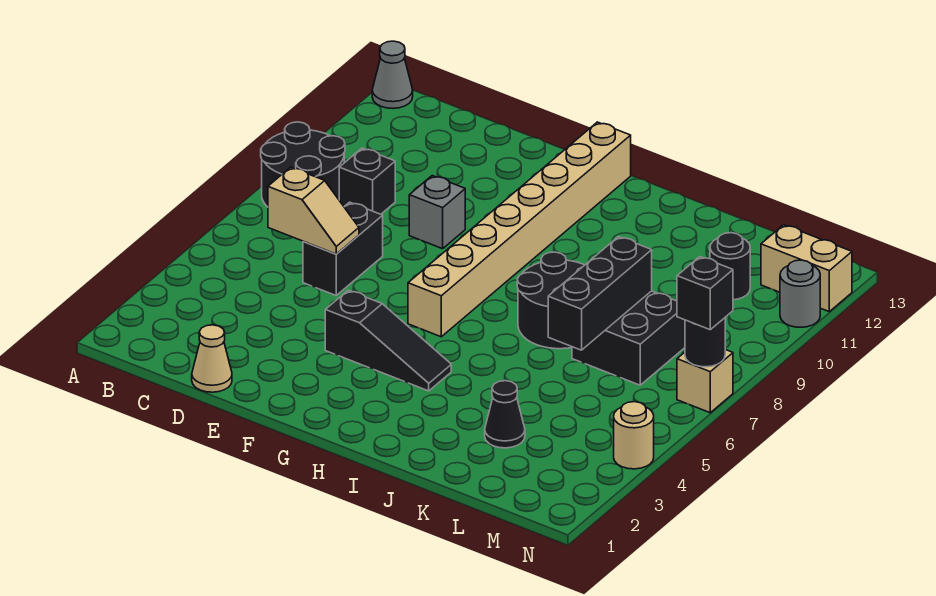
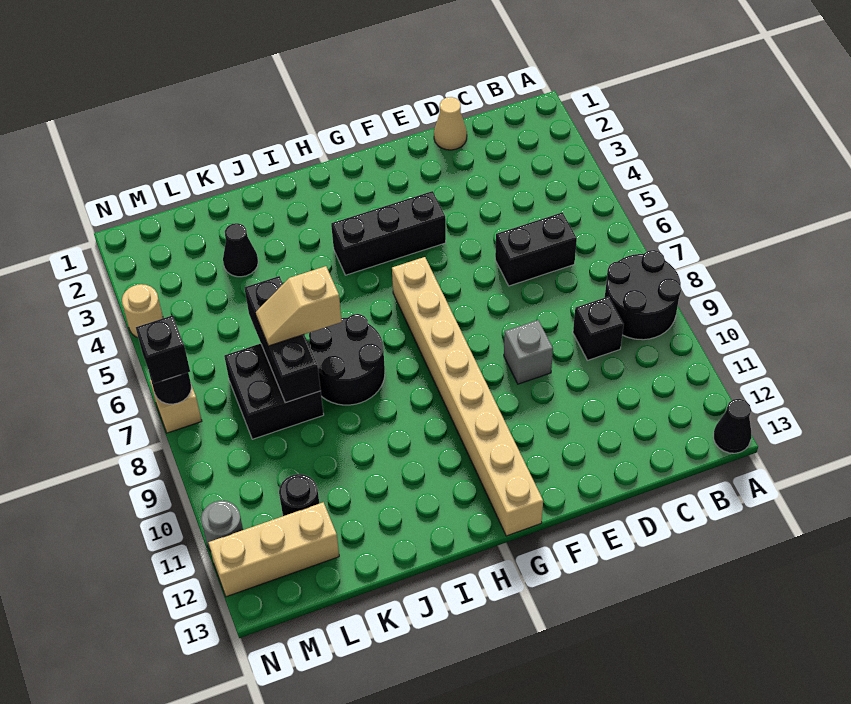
grey 1x1 cone [372,41,413,108] -> black 1x1 cone [714,399,751,453]
tan 1x2 slope [268,167,359,254] -> tan 1x2 slope moved to [256,266,342,346]
black 1x2 brick [303,202,383,295] -> black 1x2 brick turned to [495,212,577,286]
black 1x3 slope [325,290,451,391] -> black 1x3 brick [331,191,446,275]
tan 1x2 brick [761,225,852,311] -> tan 1x3 brick [208,502,339,597]

